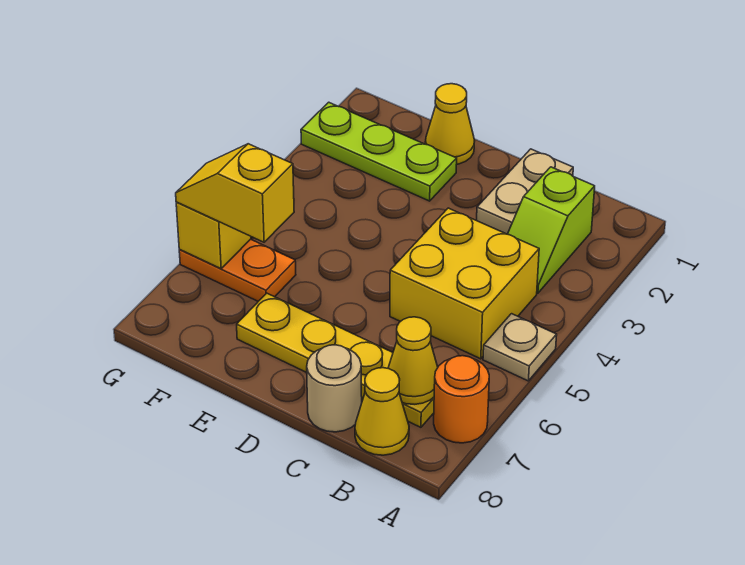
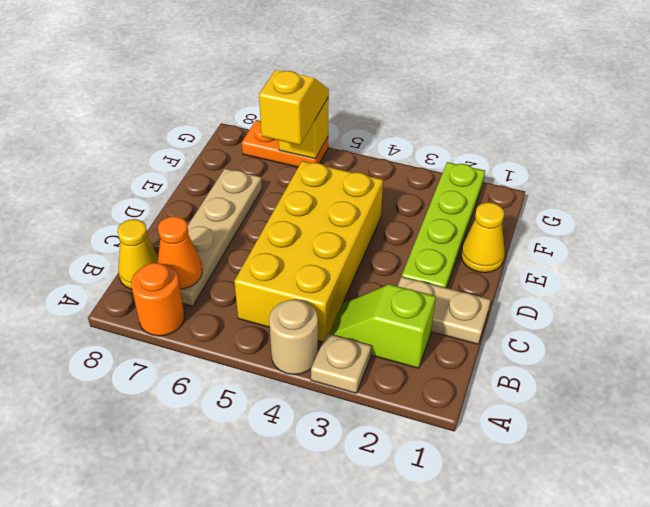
tan 1x1 plate [483,314,557,381] -> tan 1x1 plate moved to [311,333,371,393]
yellow 2x2 brick [390,208,539,359] -> yellow 2x4 brick [234,161,383,342]
yellow 1x4 plate [237,293,434,427] -> tan 1x4 plate [180,169,262,306]
yellow 1x1 cone [388,317,438,404] -> orange 1x1 cone [158,216,202,289]
tan 1x1 round brick [307,345,362,432] -> tan 1x1 round brick moved to [269,300,318,375]
lime 1x3 plate [301,102,457,201] -> lime 1x4 plate [402,162,485,288]
orange 1x2 plate [179,239,296,301] -> orange 1x2 plate turned to [242,120,328,167]

